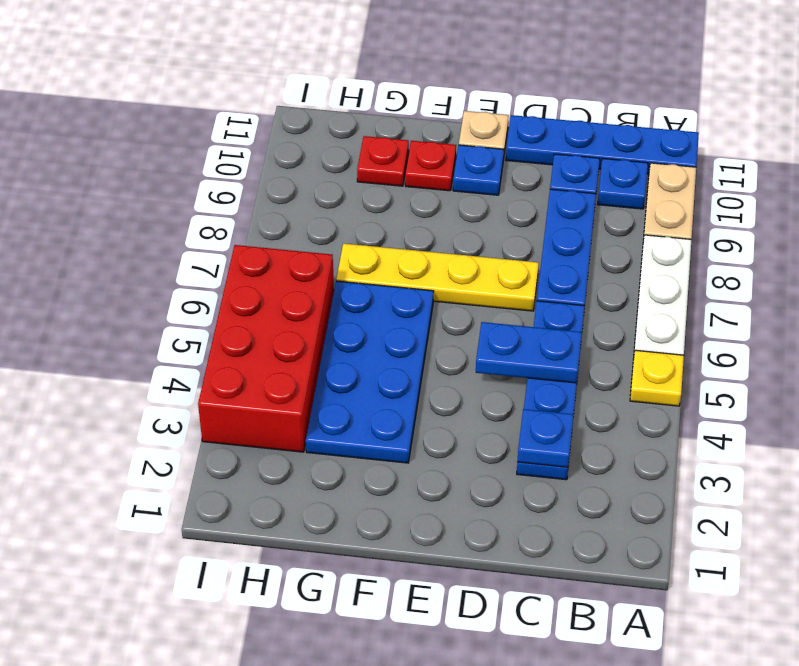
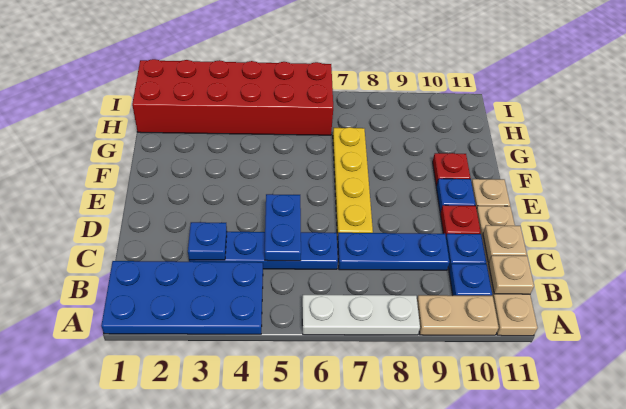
yellow 1x1 plate [630,350,684,406] -> none
blue 1x4 plate [506,115,699,174] -> tan 1x4 plate [476,206,538,336]
none -> tan 1x1 plate [489,255,534,294]
none -> tan 1x1 plate [483,225,527,262]
blue 2x4 plate [306,281,434,463] -> blue 2x4 plate moved to [101,261,263,334]
red 1x1 plate [357,136,409,186] -> red 1x1 plate moved to [440,205,481,235]
red 2x4 brick [198,245,334,452] -> red 2x6 brick [132,59,333,135]

